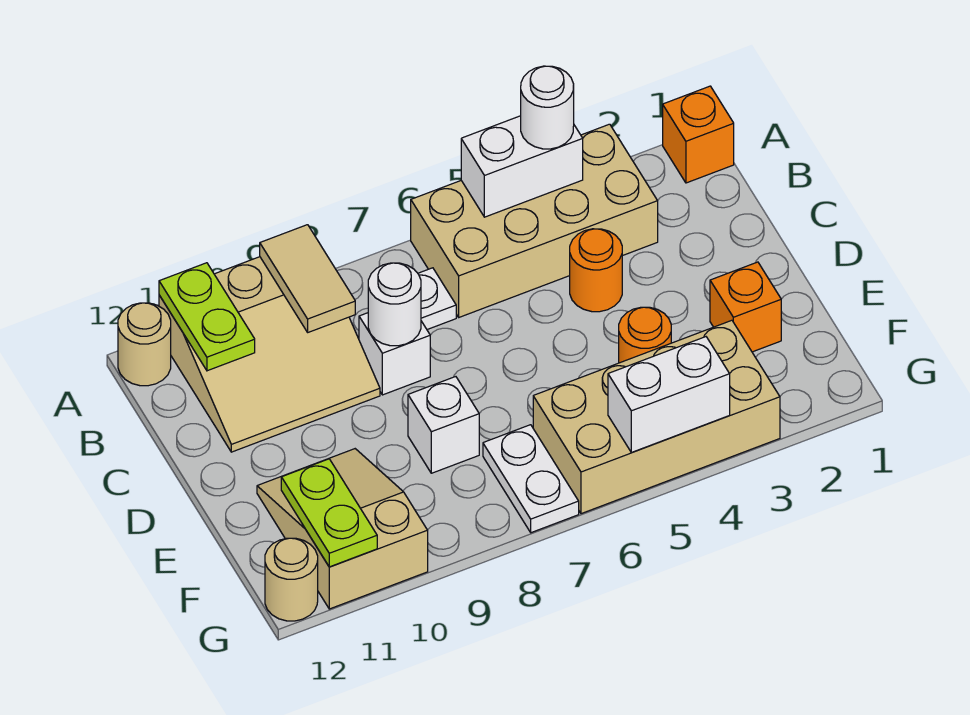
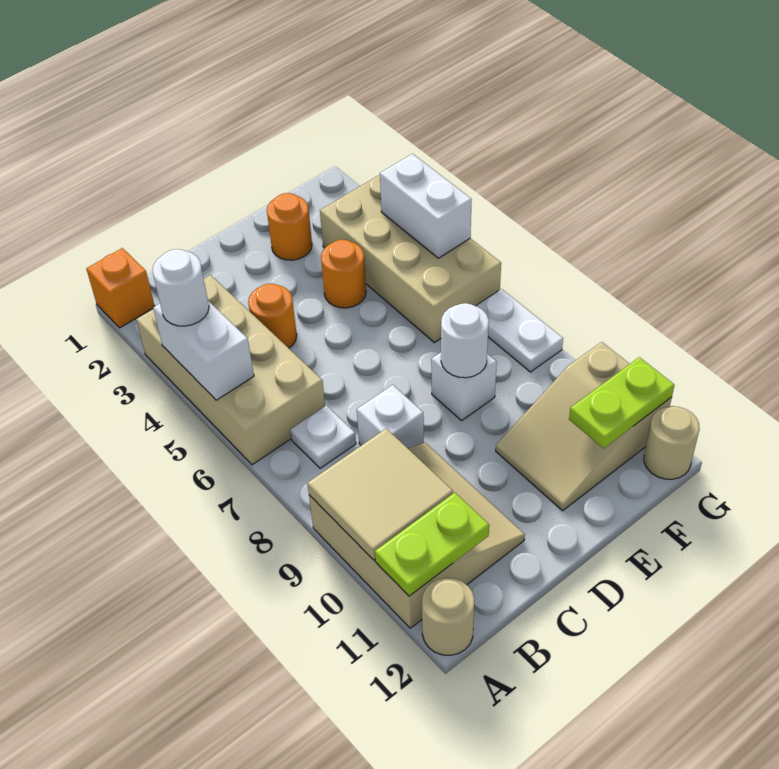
tan 1x2 tile [260,225,355,332] -> tan 2x2 tile [307,429,453,560]
white 1x1 round brick [368,263,421,346] -> white 1x1 round brick moved to [441,303,489,378]
orange 1x1 brick [710,262,781,352] -> orange 1x1 round brick [267,193,312,260]
white 1x2 plate [483,425,579,533] -> white 1x2 plate turned to [476,289,563,372]

